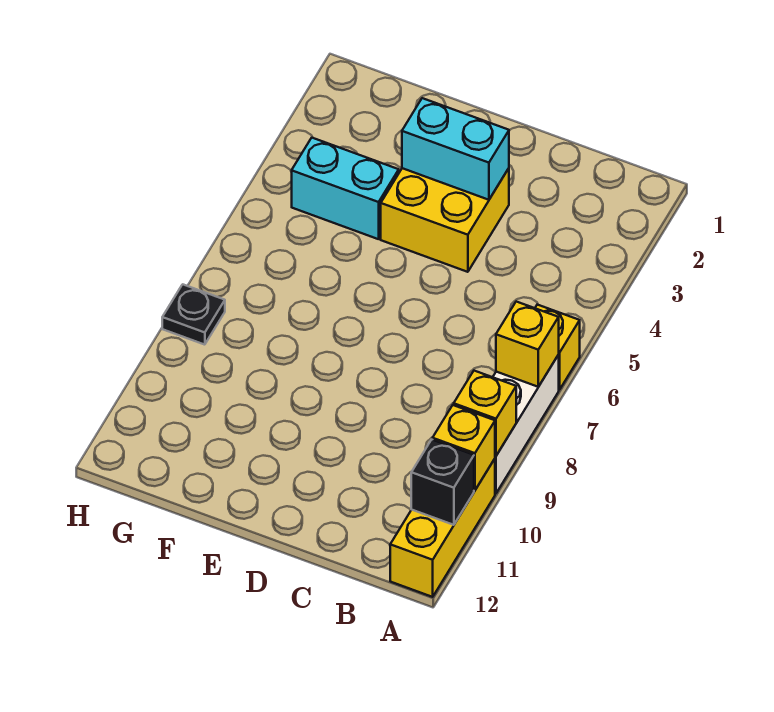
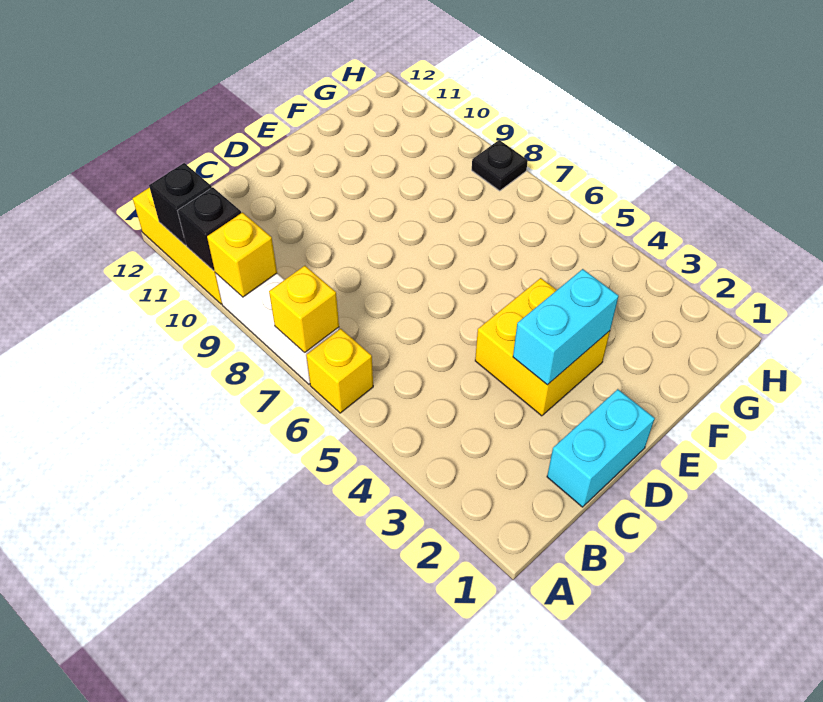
yellow 1x1 brick [433,405,495,490] -> black 1x1 brick [178,187,241,271]
cyan 1x2 brick [292,138,399,239] -> cyan 1x2 brick moved to [547,389,655,507]

